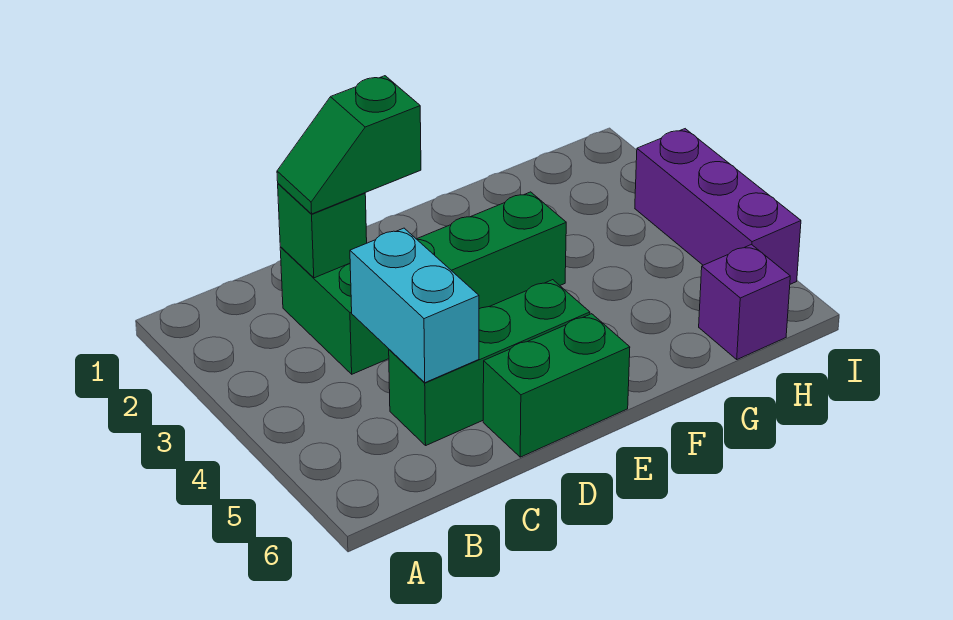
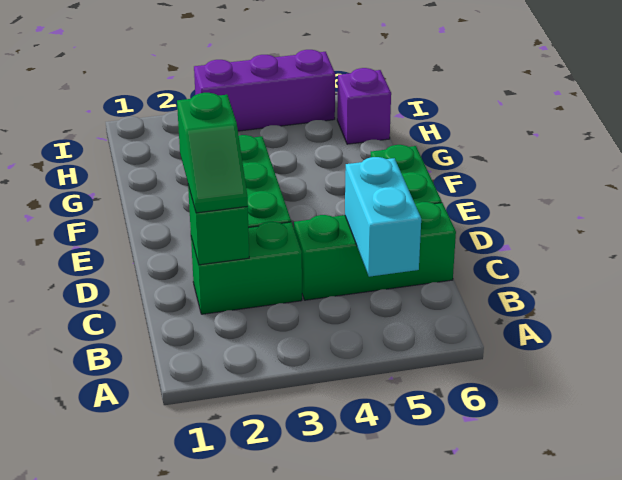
cyan 1x2 brick [350,228,479,383] -> cyan 1x2 brick turned to [345,157,421,277]
green 1x3 brick [389,280,590,445] -> green 1x3 brick turned to [294,202,456,300]

